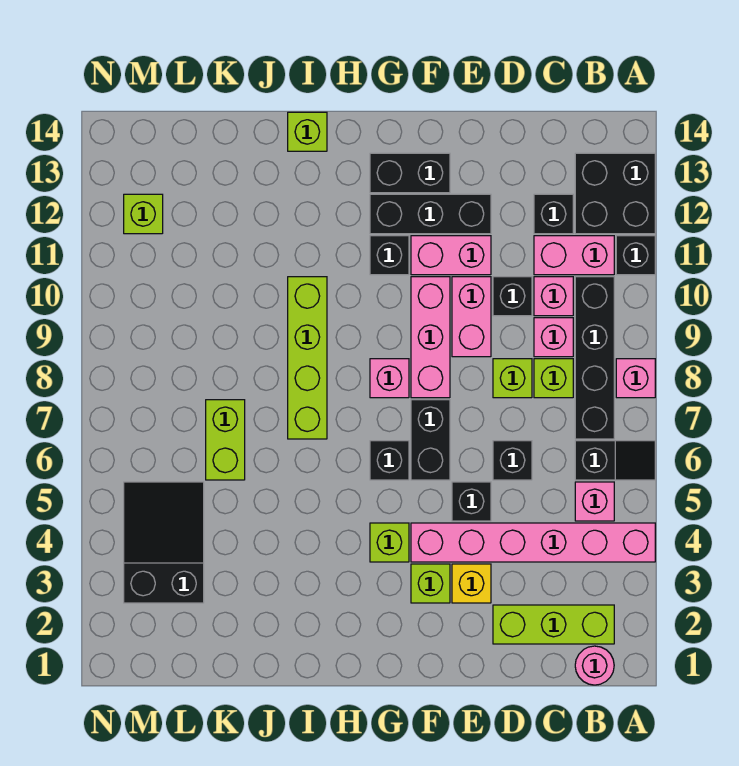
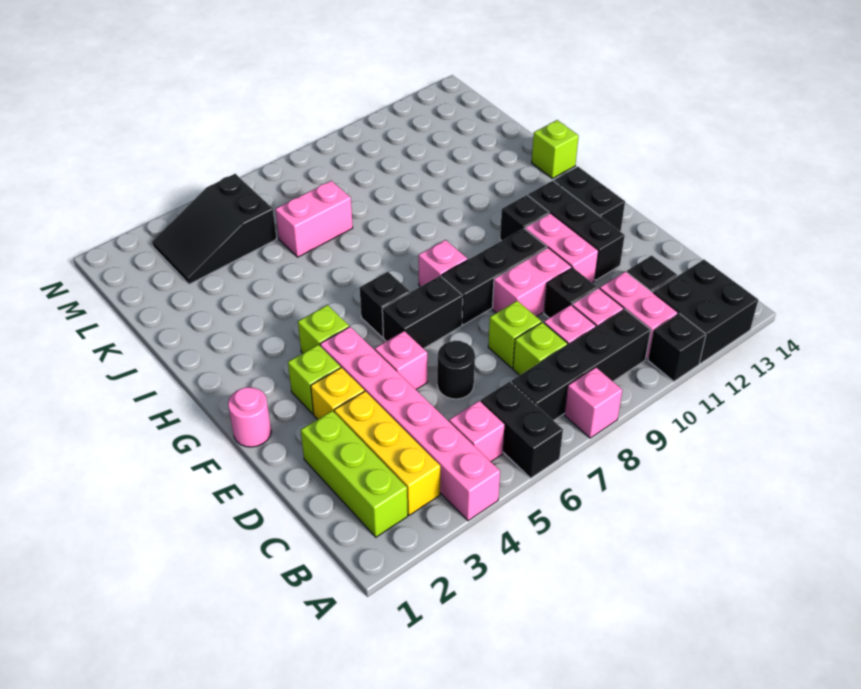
black 1x2 slope [575,441,655,480] -> black 1x2 brick [481,382,563,478]
pink 1x1 round brick [575,646,614,685] -> pink 1x1 round brick moved to [228,387,271,447]
none -> yellow 1x3 brick [334,391,440,515]
black 1x1 brick [493,441,532,480] -> black 1x1 round brick [437,340,475,399]
black 1x1 brick [452,482,491,521] -> pink 1x1 brick [375,331,427,389]
pink 1x3 brick [411,277,450,398] -> black 1x3 brick [442,228,547,325]
lime 1x4 brick [288,277,327,439] -> none
lime 1x2 brick [206,400,245,480] -> pink 1x2 brick [275,181,353,257]
black 2x3 slope [124,482,204,603] -> black 2x3 slope turned to [152,174,276,284]
lime 1x1 brick [124,194,163,234] -> none

